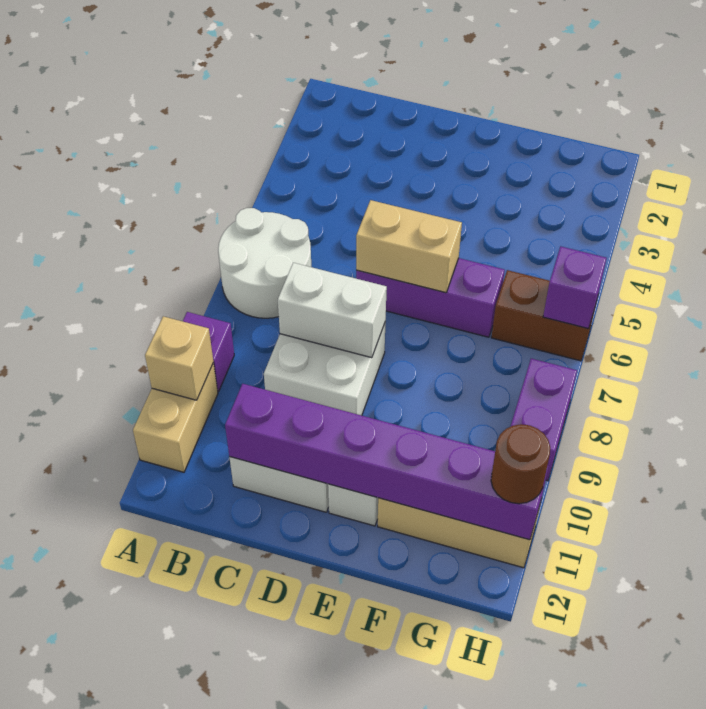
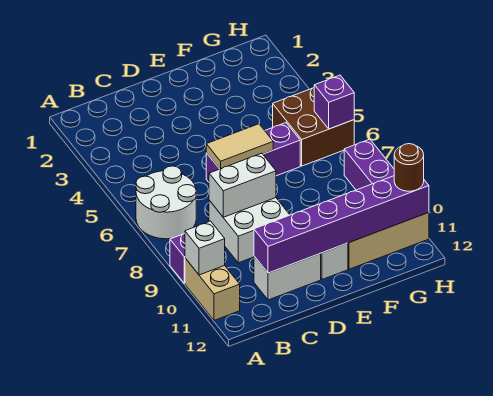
tan 1x1 brick [145,316,213,400] -> white 1x1 brick [185,221,225,275]
tan 1x2 brick [356,200,462,293] -> tan 1x2 tile [206,124,273,169]
brown 1x2 brick [491,270,598,361] -> brown 2x2 brick [273,88,354,166]

